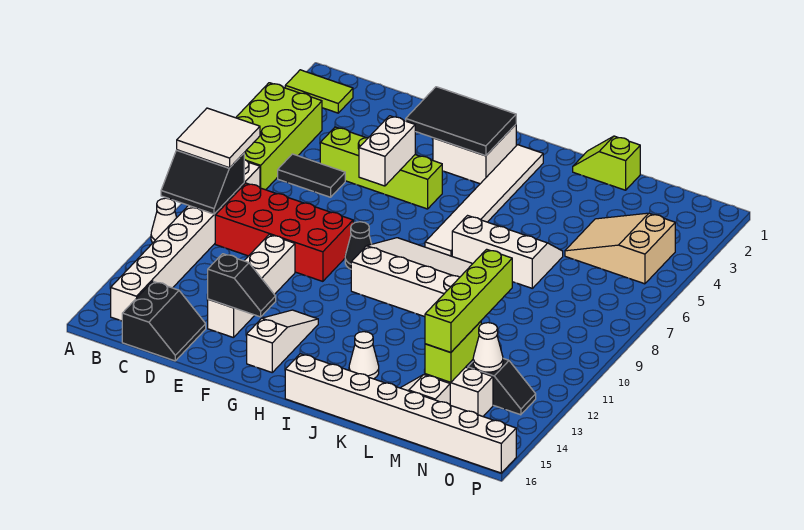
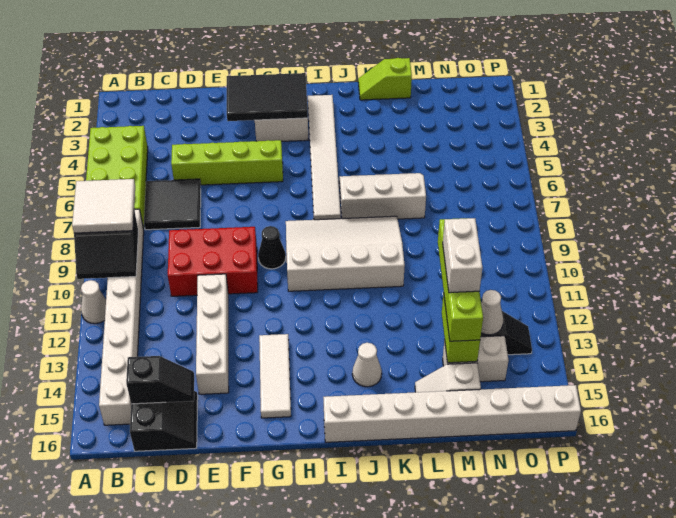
lime 1x2 tile [285,70,353,113] -> none
black 1x2 tile [278,154,345,197] -> black 2x2 tile [144,179,201,230]
red 2x4 brick [215,183,353,281] -> red 2x3 brick [168,227,258,296]
black 1x2 slope [208,254,276,317] -> black 1x2 slope moved to [126,356,194,404]
white 1x2 brick [359,116,415,186] -> white 1x2 brick moved to [443,218,482,293]
white 1x3 slope [247,310,318,372] -> white 1x3 tile [259,334,291,418]
tan 2x3 slope [565,213,675,284] -> none

